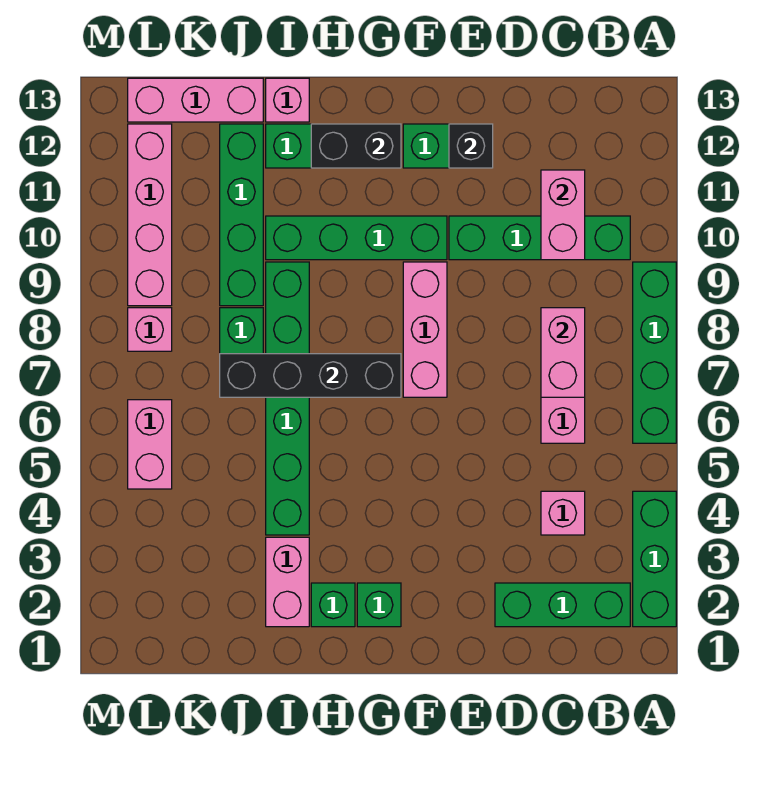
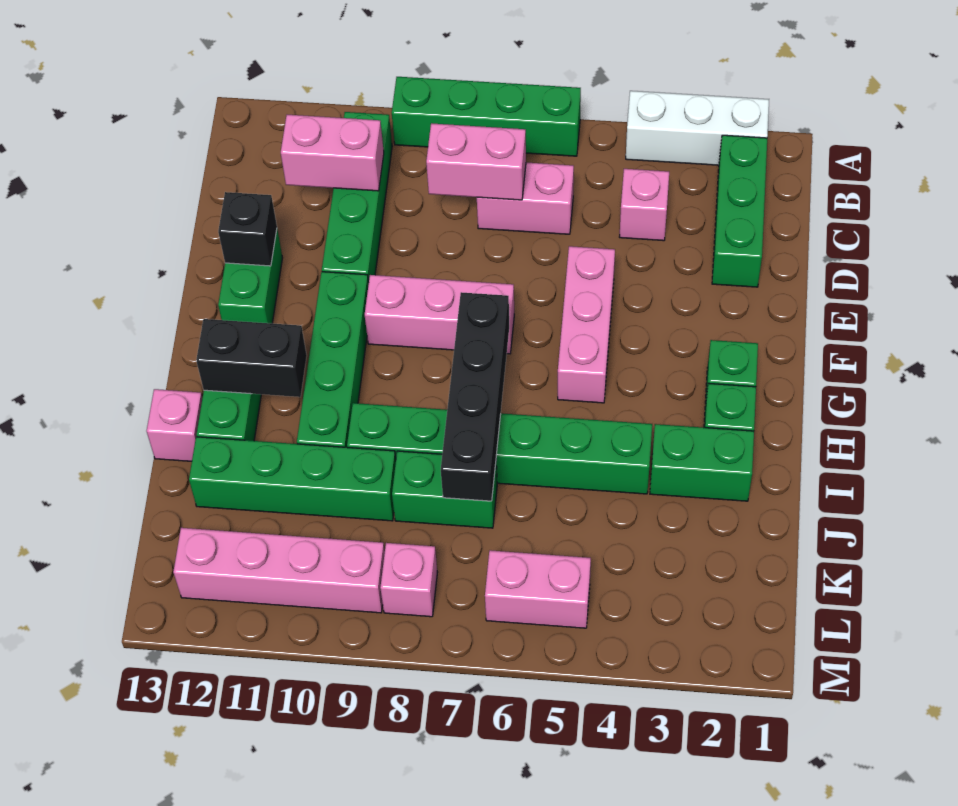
green 1x3 brick [633,491,676,627] -> white 1x3 brick [626,91,769,165]
black 1x2 brick [311,124,401,168] -> black 1x2 brick turned to [196,319,307,397]
pink 1x2 brick [266,537,309,627] -> green 1x2 brick [650,424,754,501]
pink 1x3 brick [128,78,263,122] -> pink 1x3 brick moved to [558,246,615,403]

